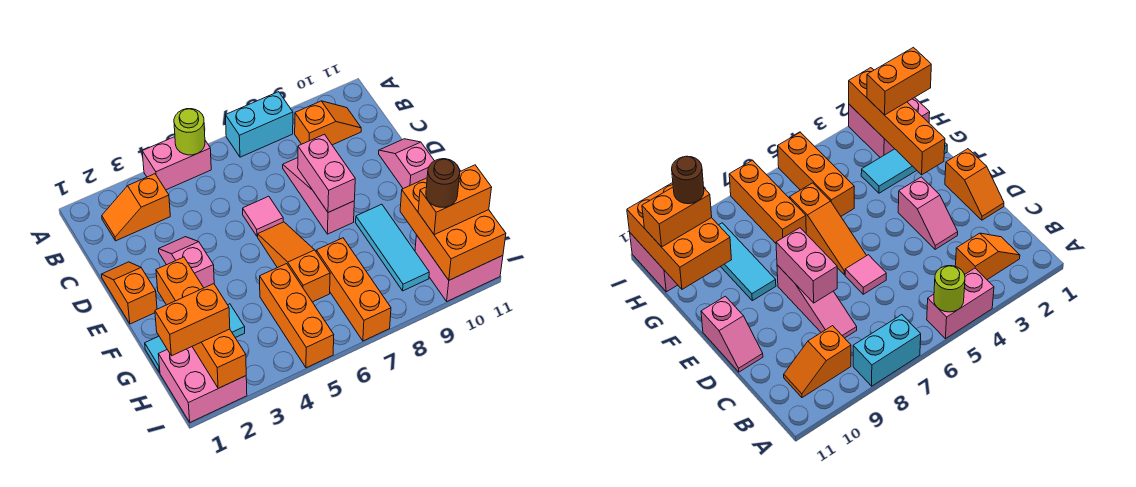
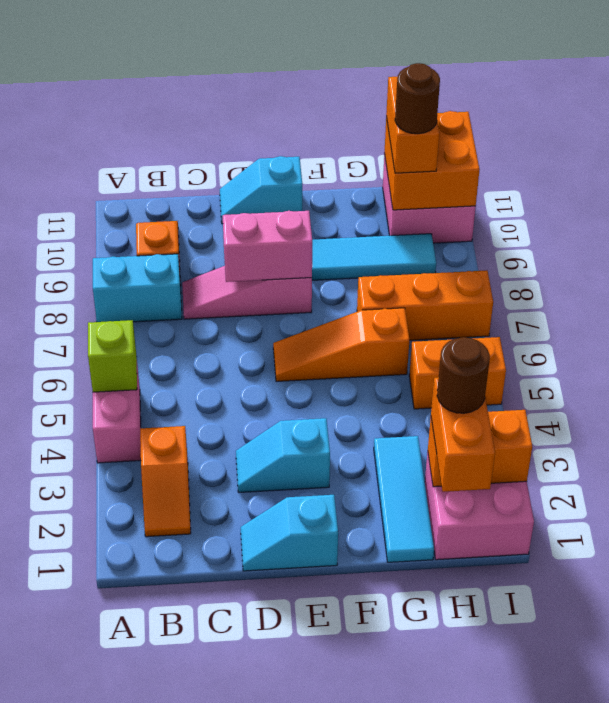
lime 1x1 round brick [174,109,205,155] -> lime 1x1 brick [88,320,137,392]
cyan 1x2 brick [226,92,293,157] -> cyan 1x2 brick turned to [93,254,182,322]
orange 1x2 slope [101,262,157,324] -> cyan 1x2 slope [241,495,338,571]
pink 1x2 slope [159,237,214,288] -> cyan 1x2 slope [236,418,330,492]
pink 1x1 tile [243,196,283,236] -> none
pink 1x2 slope [379,139,434,189] -> cyan 1x2 slope [220,156,302,224]
orange 1x4 brick [156,257,246,388] -> orange 1x2 brick [428,410,532,487]
orange 1x3 brick [260,264,334,368] -> orange 1x2 brick [409,337,506,409]
orange 2x3 brick [400,178,506,280] -> orange 2x2 brick [385,111,480,210]
none -> brown 1x1 round brick [437,337,490,413]

